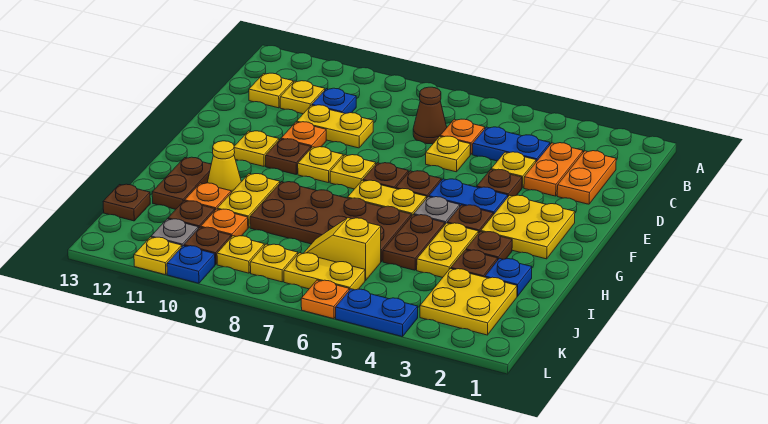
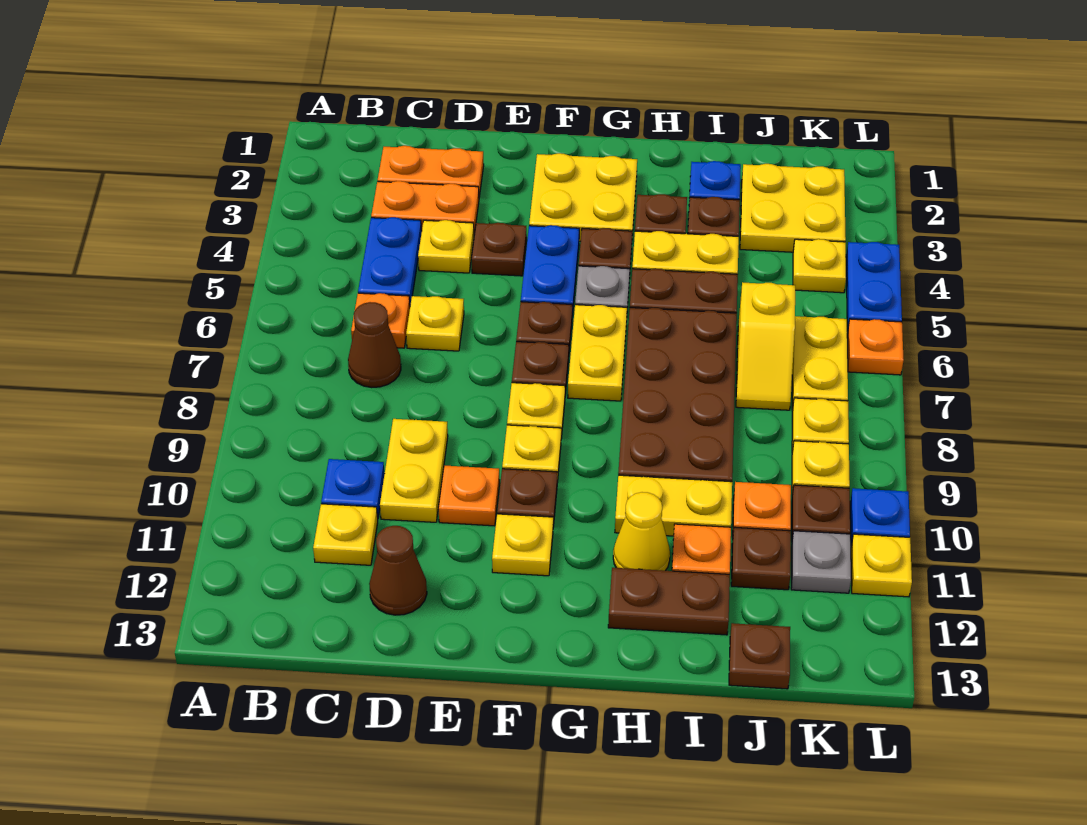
yellow 1x1 plate [249,73,293,108] -> yellow 1x1 plate moved to [793,239,846,293]
none -> brown 1x1 cone [369,526,427,615]

